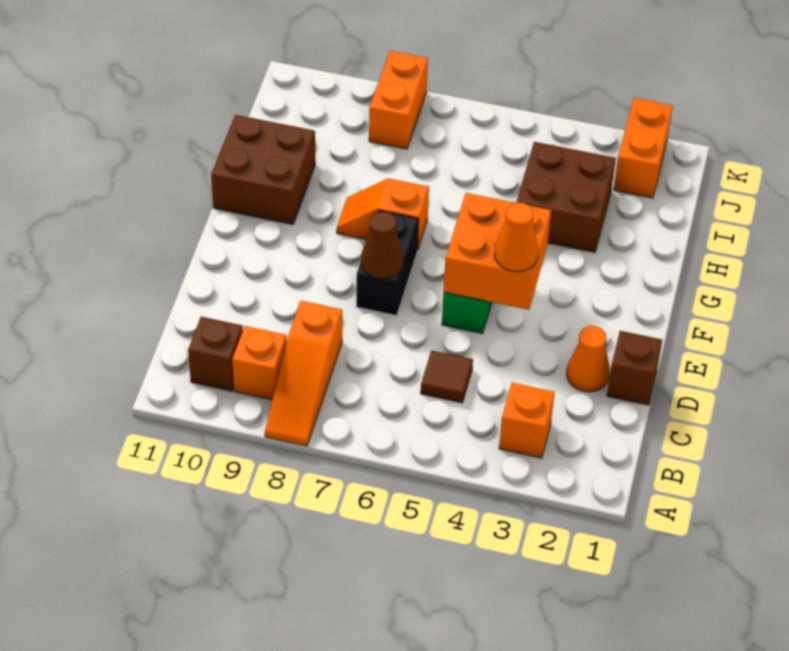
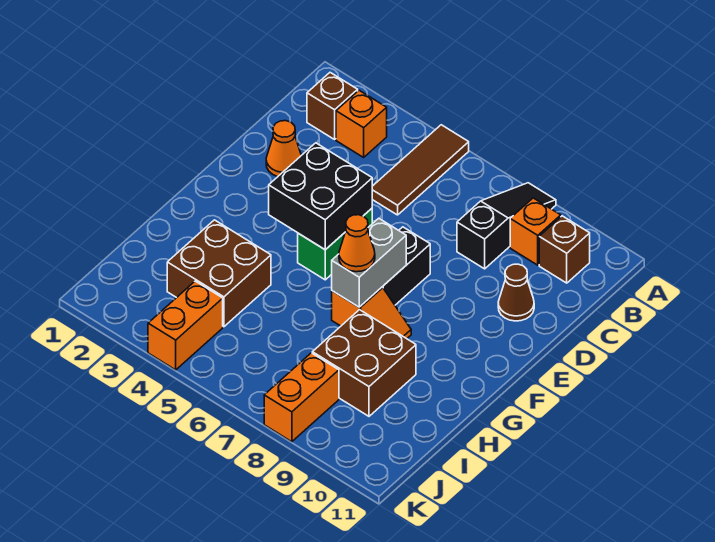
orange 1x3 slope [265,301,342,446] -> black 1x3 slope [457,183,556,269]
brown 1x1 tile [421,351,473,403] -> brown 1x3 tile [372,125,469,215]
brown 1x1 brick [607,331,662,405] -> brown 1x1 brick moved to [307,73,358,139]
orange 2x2 brick [444,193,551,310] -> black 2x2 brick [269,143,372,250]
orange 1x1 cone [495,203,538,272] -> orange 1x1 cone moved to [339,215,375,272]
brown 1x1 cone [361,212,404,279] -> brown 1x1 cone moved to [498,264,534,321]
none -> grey 1x2 brick [332,218,406,307]
brown 2x2 brick [211,115,315,224] -> brown 2x2 brick moved to [312,310,416,416]
orange 1x2 brick [614,98,673,198] -> orange 1x2 brick moved to [148,281,223,370]

